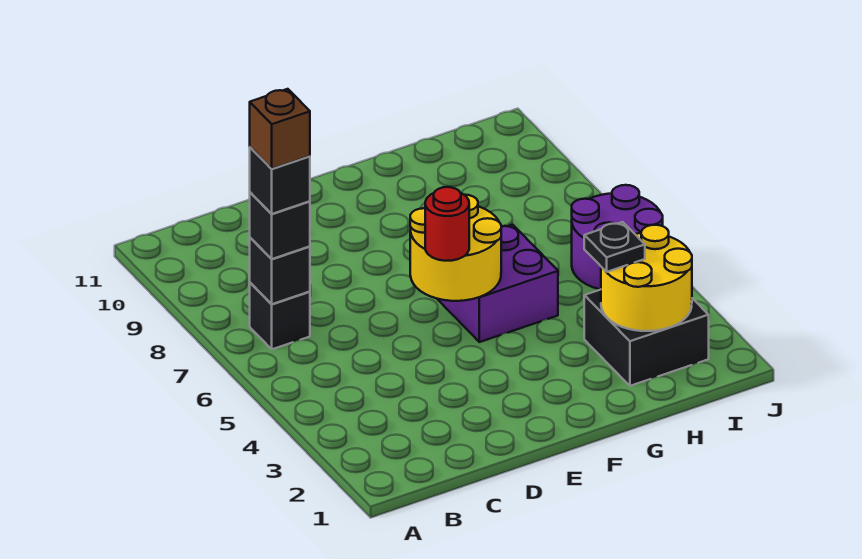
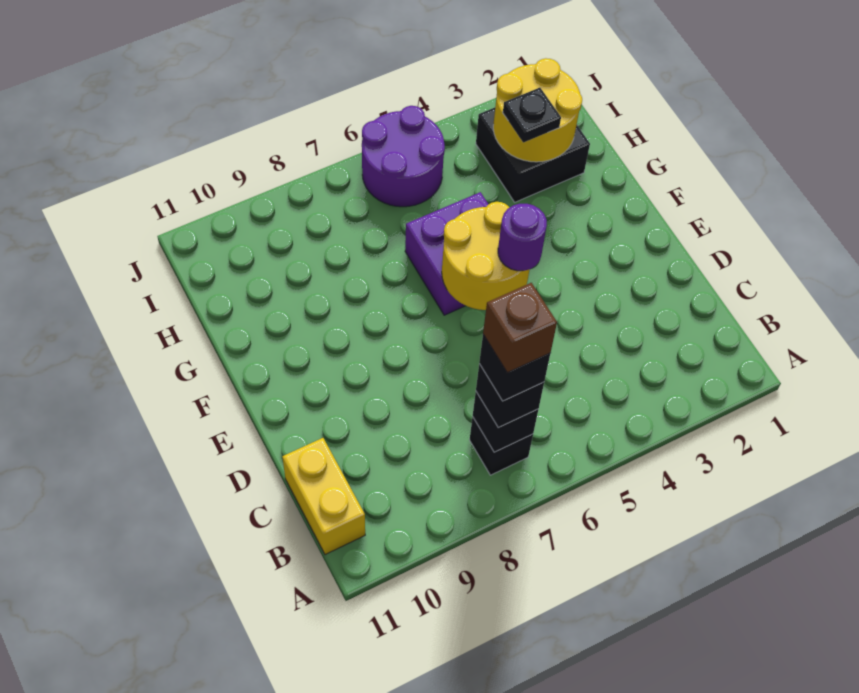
none -> yellow 1x2 brick [282,438,365,555]
red 1x1 round brick [425,187,469,261] -> purple 1x1 round brick [498,204,547,271]

